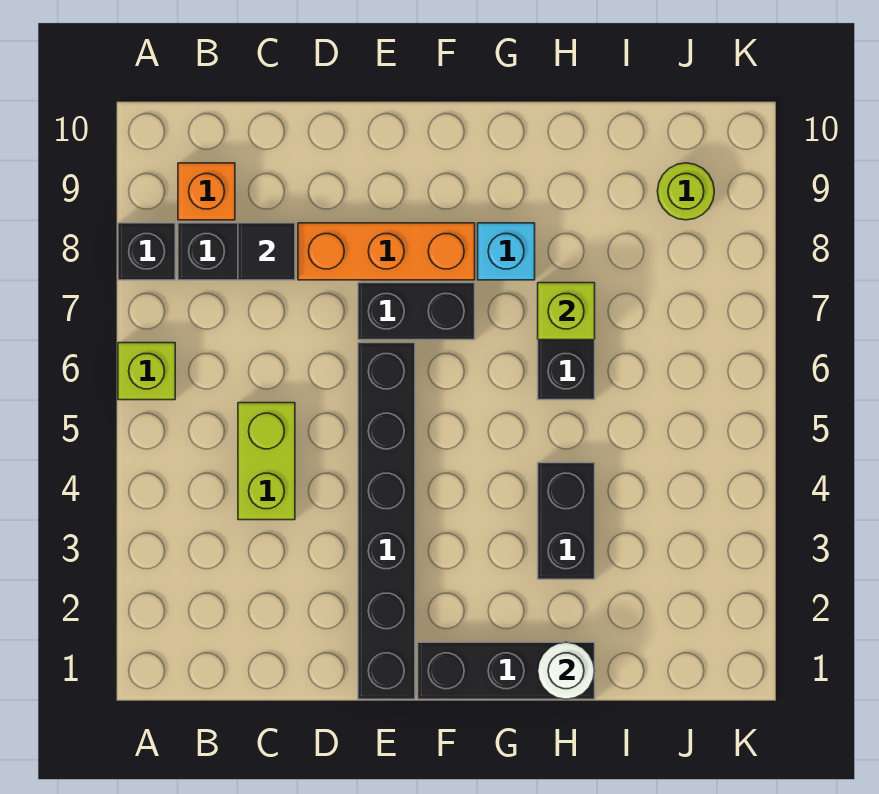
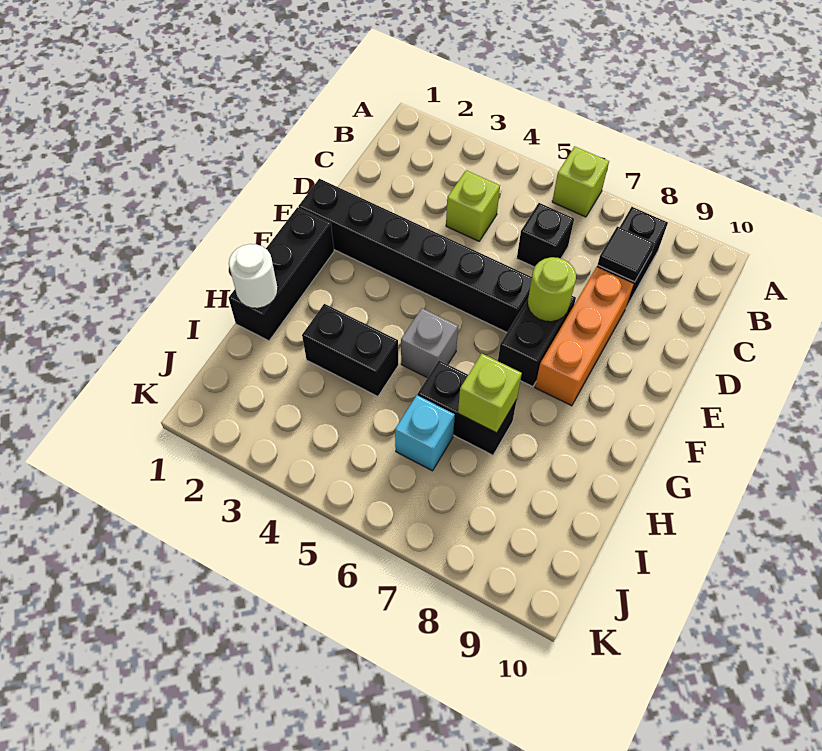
black 1x1 brick [118,223,175,280] -> black 1x1 brick moved to [517,203,574,267]
orange 1x1 brick [178,163,235,220] -> none
lime 1x2 brick [238,403,295,520] -> lime 1x1 brick [446,170,500,241]
none -> grey 1x1 brick [401,308,458,378]
cyan 1x1 brick [478,223,535,280] -> cyan 1x1 brick moved to [395,395,455,471]
lime 1x1 round brick [657,163,714,220] -> lime 1x1 round brick moved to [528,257,576,322]

